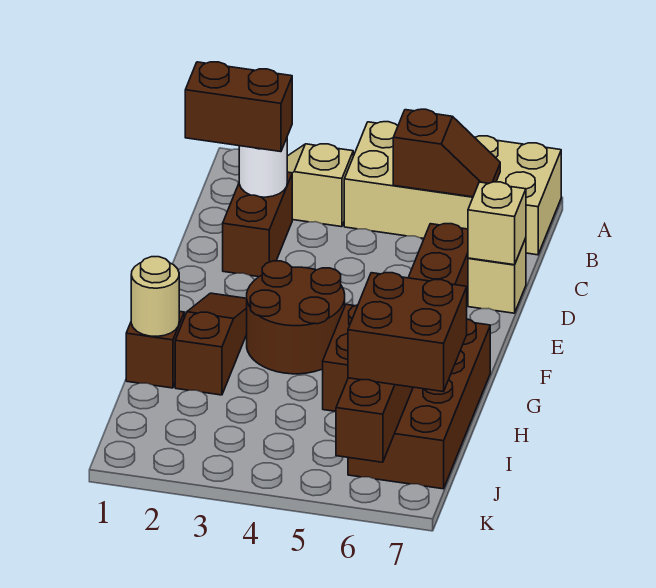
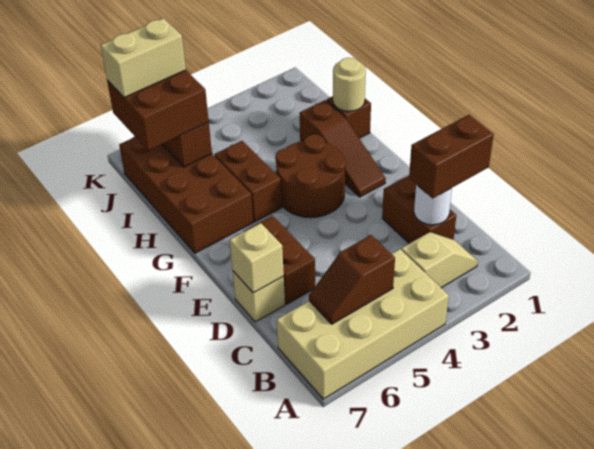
none -> tan 1x2 brick [101,18,186,98]

